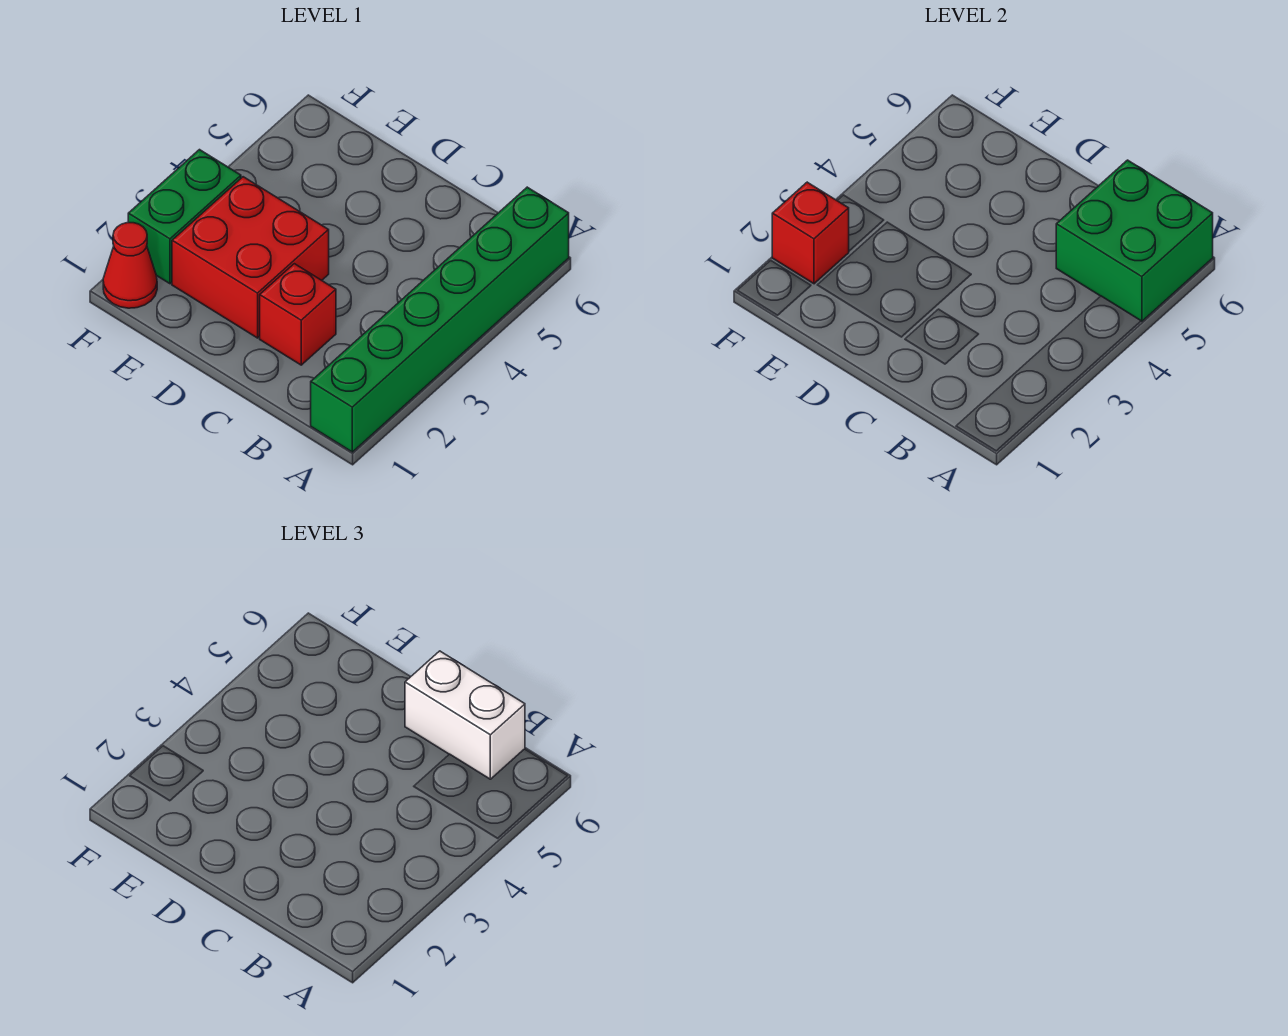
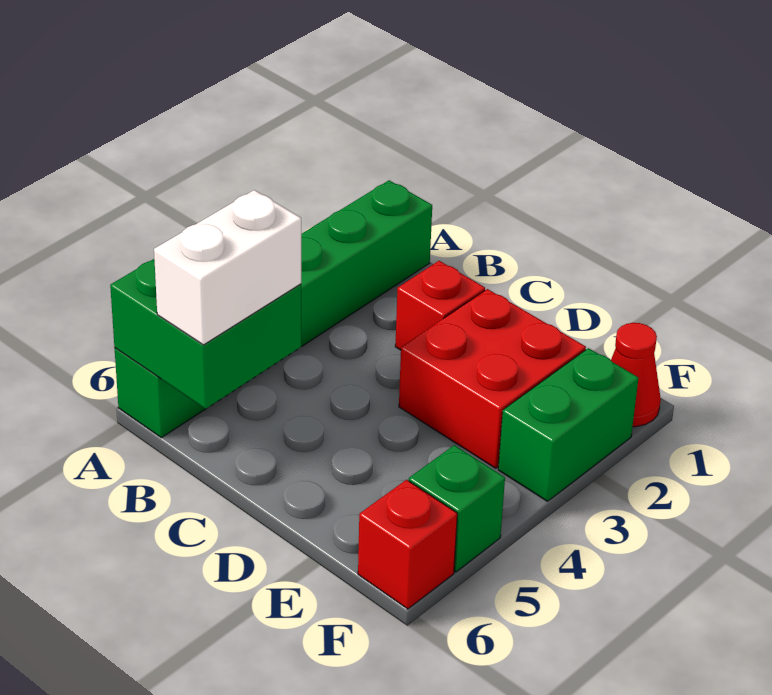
white 1x2 brick [405,651,525,779] -> white 1x2 brick turned to [154,190,301,345]
red 1x1 brick [772,182,849,284] -> red 1x1 brick moved to [358,480,457,609]
none -> green 1x1 brick [409,445,505,572]

